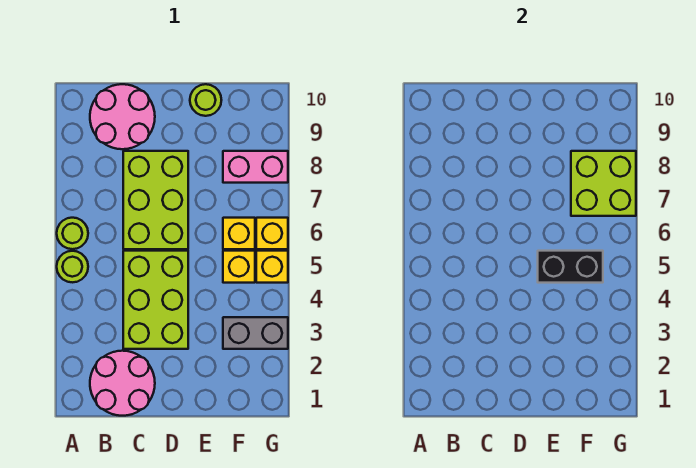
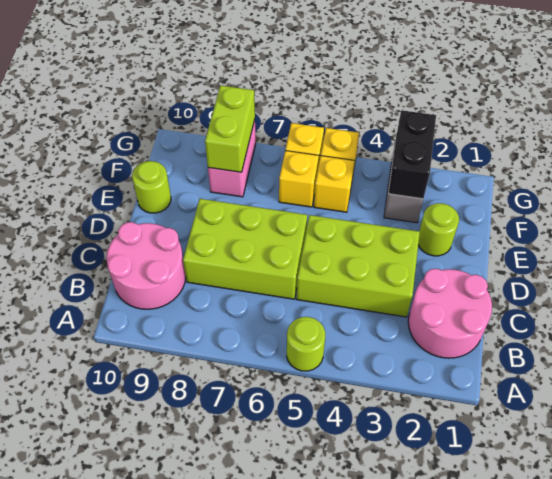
lime 1x1 round brick [57,218,88,249] -> lime 1x1 round brick moved to [418,203,459,256]
black 1x2 brick [538,251,603,283] -> black 1x2 brick moved to [388,110,436,199]
lime 2x2 brick [571,151,636,216] -> lime 1x2 brick [205,86,255,172]

